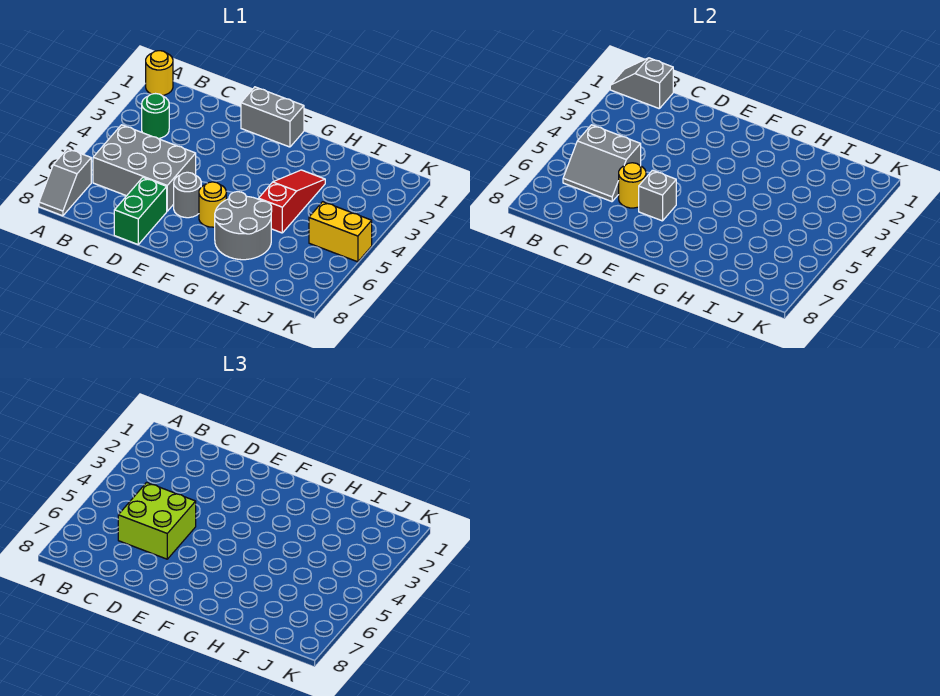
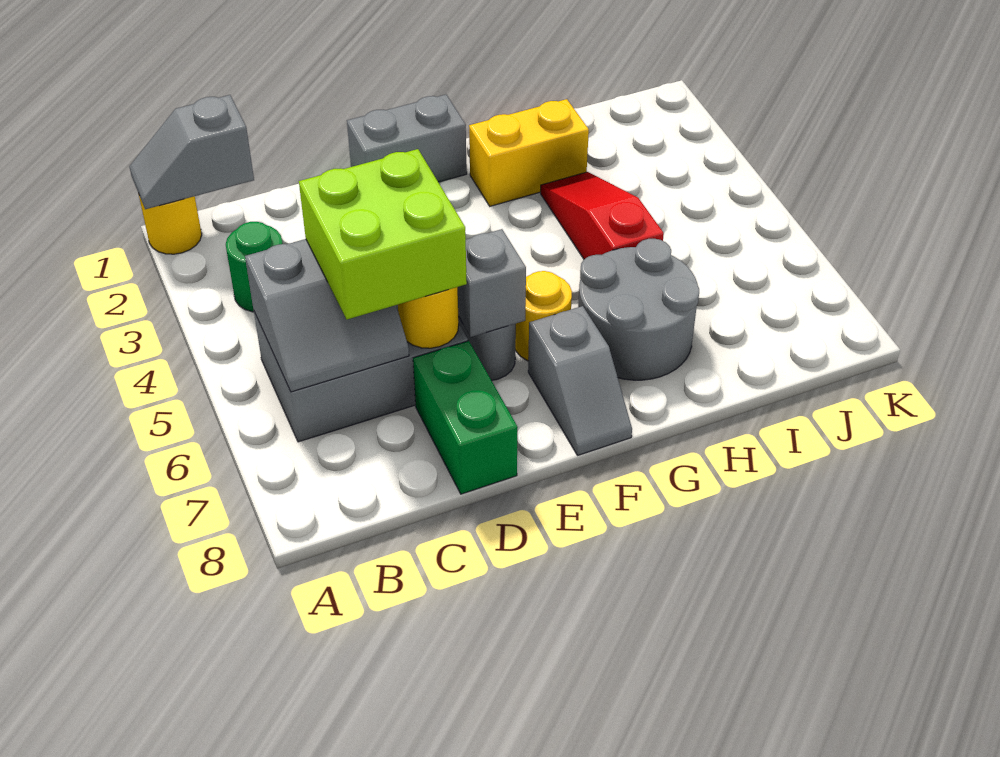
grey 1x2 slope [39,149,91,216] -> grey 1x2 slope moved to [528,306,632,455]
yellow 1x2 brick [309,202,372,262] -> yellow 1x2 brick moved to [469,99,589,206]

